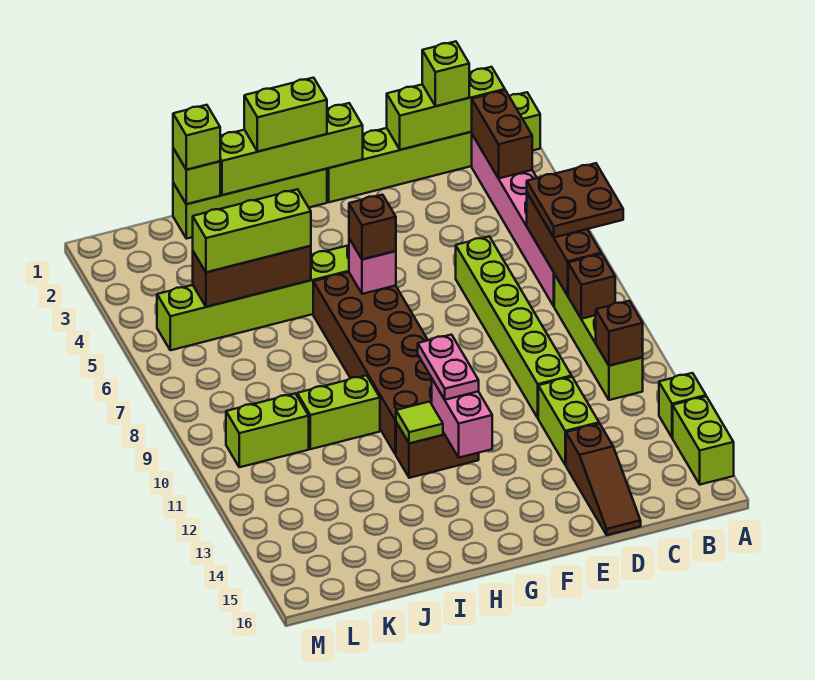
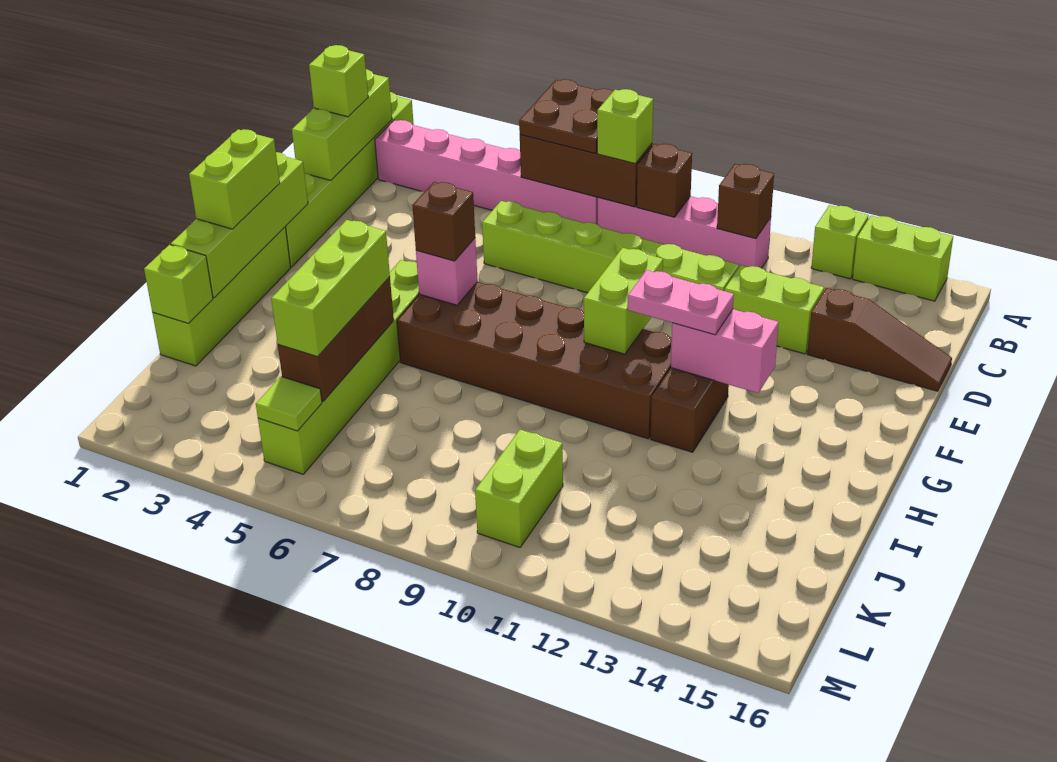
brown 1x2 brick [472,90,532,178] -> none
lime 1x4 brick [554,274,643,400] -> pink 1x4 brick [598,196,771,268]
lime 1x1 tile [396,402,443,443] -> lime 1x1 tile moved to [256,376,322,431]
lime 1x2 brick [297,375,380,449] -> lime 1x2 brick moved to [584,248,663,354]
lime 1x1 brick [173,105,220,170] -> lime 1x1 brick moved to [597,89,653,164]

